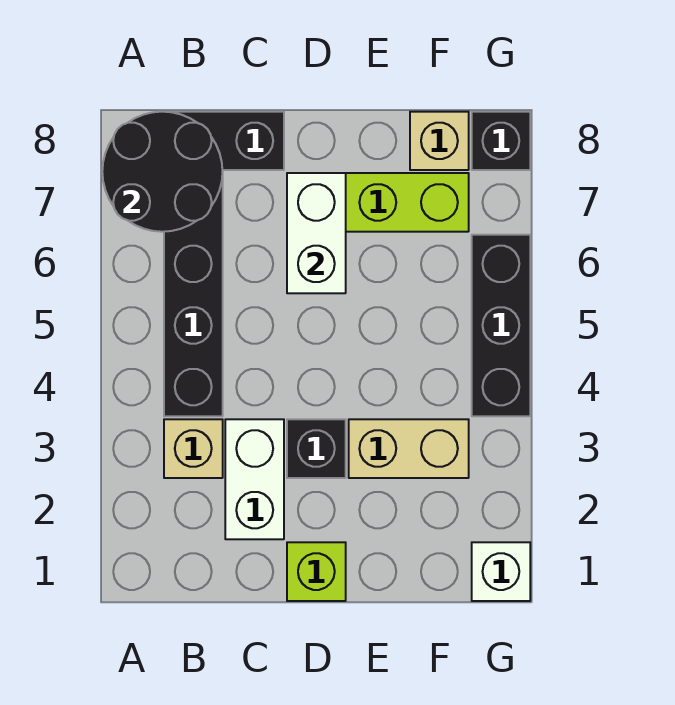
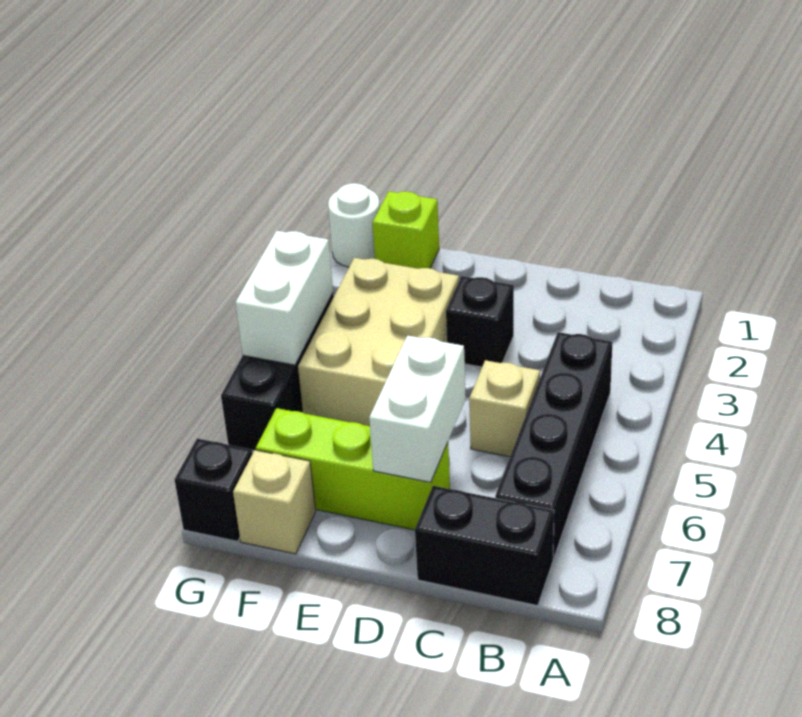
black 2x2 round brick [102,112,223,232] -> none
tan 1x1 brick [164,419,223,478] -> tan 1x1 brick moved to [469,360,540,457]
white 1x2 brick [225,419,284,539] -> white 1x2 brick moved to [235,231,333,365]
lime 1x1 brick [287,542,346,601] -> lime 1x1 brick moved to [372,191,439,269]
tan 1x2 brick [349,419,469,478] -> tan 2x3 brick [298,258,459,426]
white 1x1 brick [472,542,530,601] -> white 1x1 round brick [328,183,380,267]

